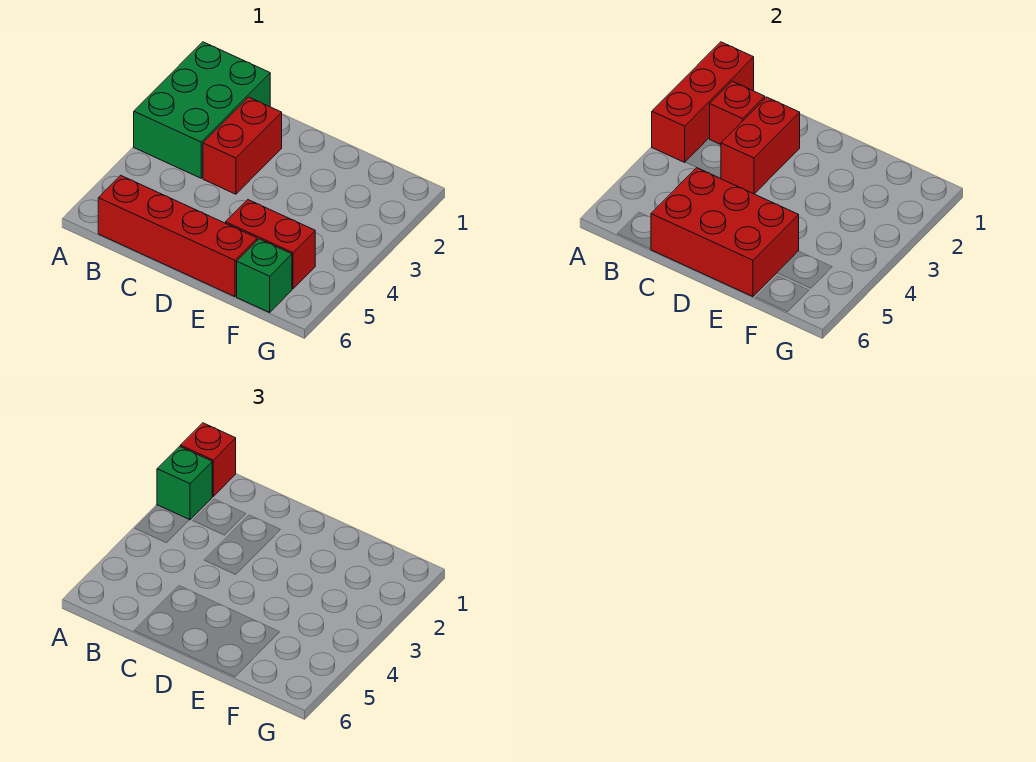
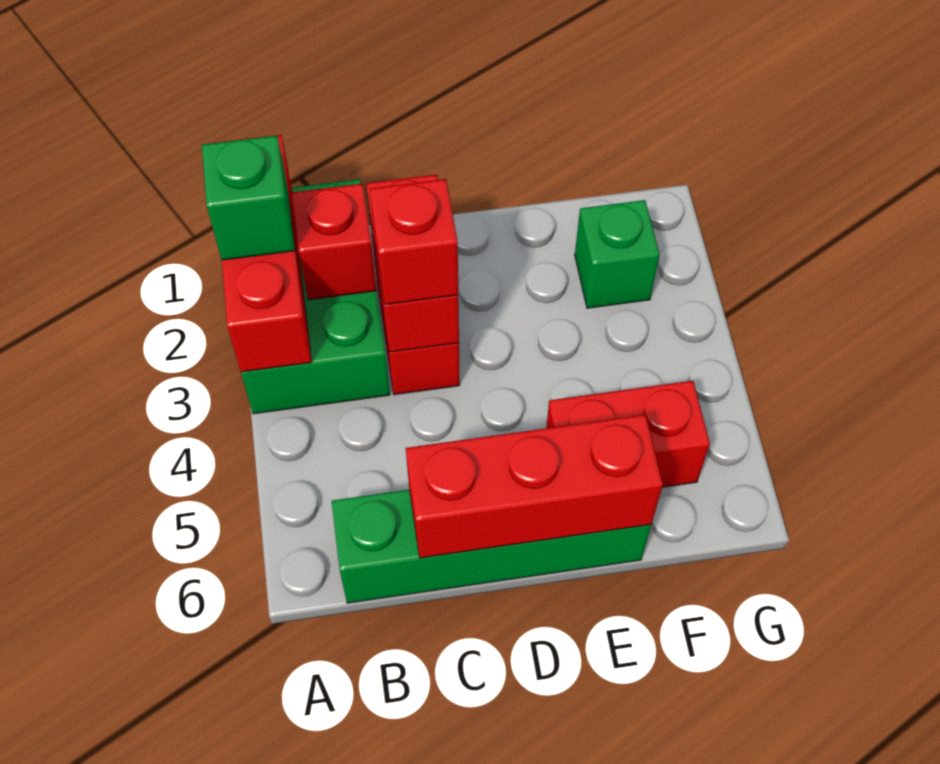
red 1x1 brick [181,423,236,496] -> red 1x1 brick moved to [370,179,458,305]
red 1x4 brick [98,175,257,297] -> green 1x4 brick [332,490,651,603]
red 2x3 brick [651,168,799,297] -> red 1x3 brick [406,415,663,558]
green 1x1 brick [237,239,292,312] -> green 1x1 brick moved to [575,200,660,308]

